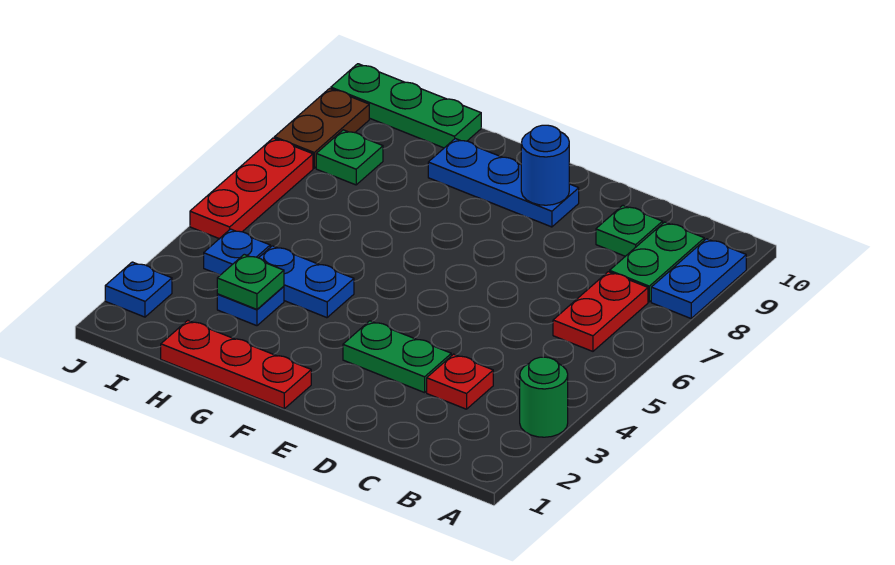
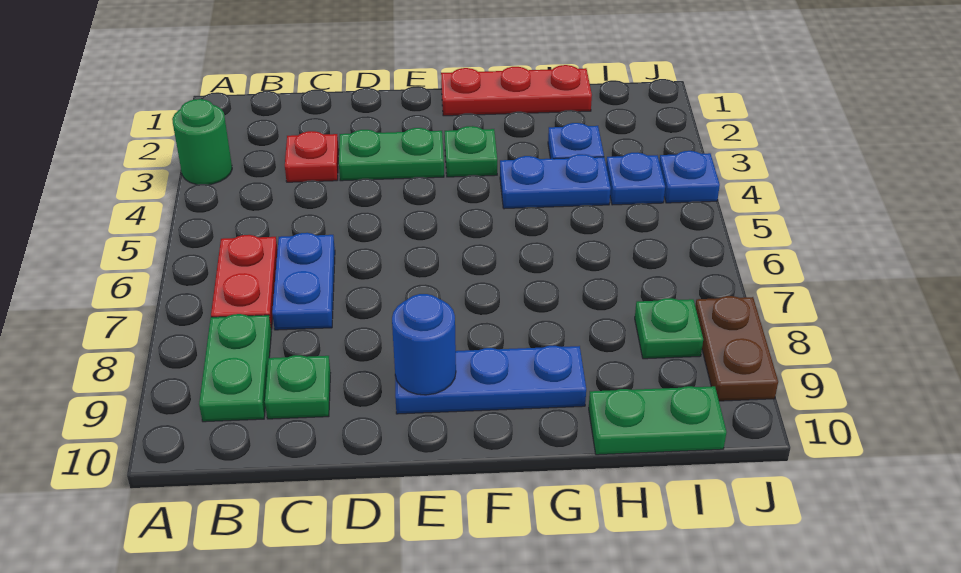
blue 1x2 plate [651,239,746,318] -> blue 1x2 plate moved to [272,233,335,330]
green 1x1 plate [217,254,284,309] -> green 1x1 plate moved to [445,126,497,177]
green 1x3 plate [331,64,481,148] -> green 1x2 plate [589,386,727,455]
blue 1x1 plate [105,262,172,317] -> blue 1x1 plate moved to [659,151,720,203]
red 1x3 plate [190,138,313,239] -> none

